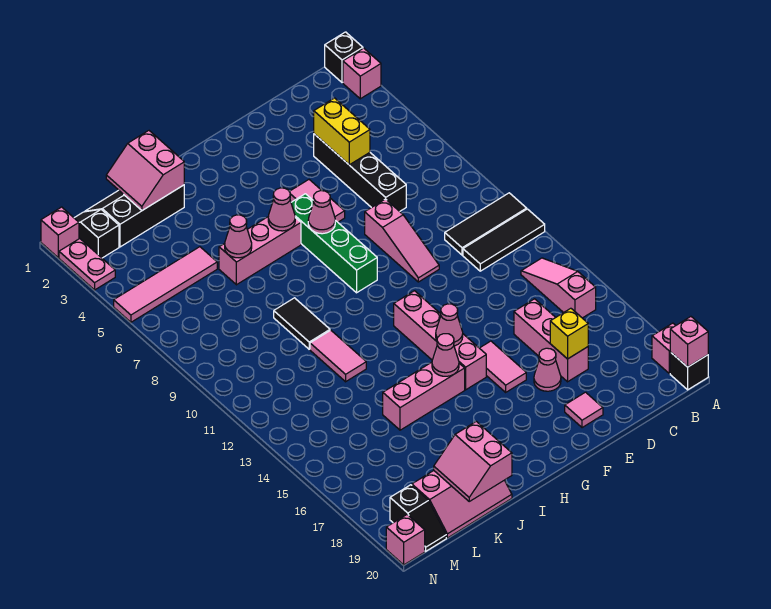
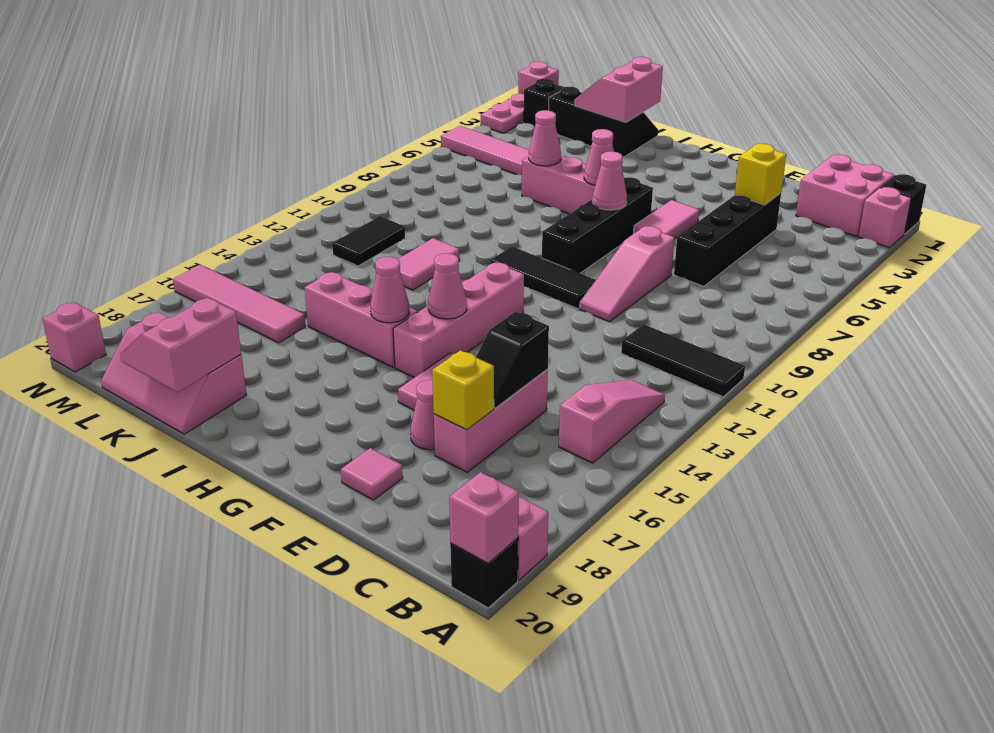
black 1x3 tile [445,193,527,255] -> black 1x3 tile moved to [490,246,596,309]
none -> pink 2x2 brick [796,155,894,237]
yellow 1x2 brick [314,98,370,165] -> yellow 1x1 brick [735,144,786,205]
green 1x4 brick [291,194,377,293] -> black 1x4 brick [542,177,653,273]
black 1x2 tile [274,298,330,349] -> black 1x2 tile moved to [332,216,405,266]
none -> pink 1x4 tile [173,265,305,343]
black 1x2 slope [390,485,446,551] -> black 1x2 slope moved to [476,312,549,408]

